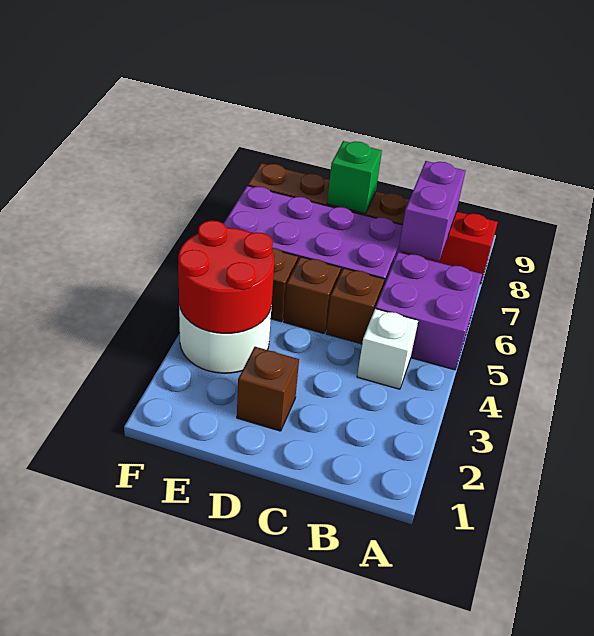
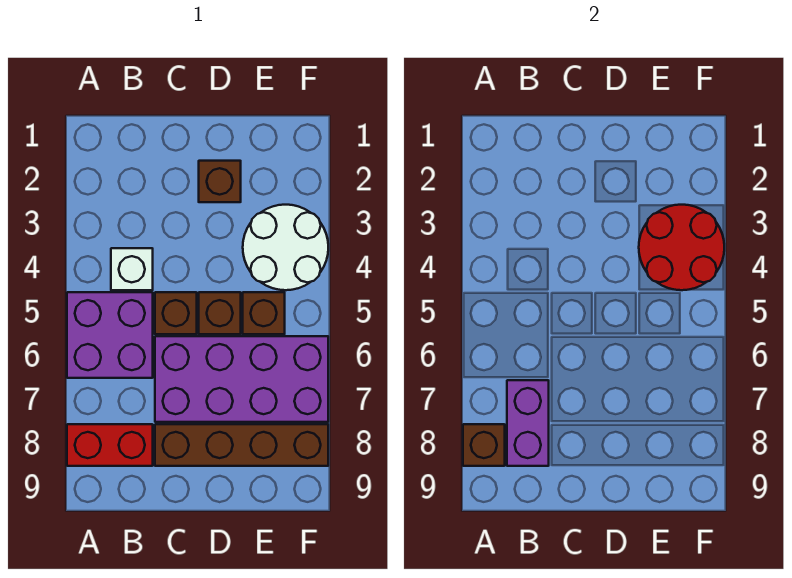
none -> brown 1x1 brick [463,424,505,466]
green 1x1 brick [327,141,382,214] -> none

